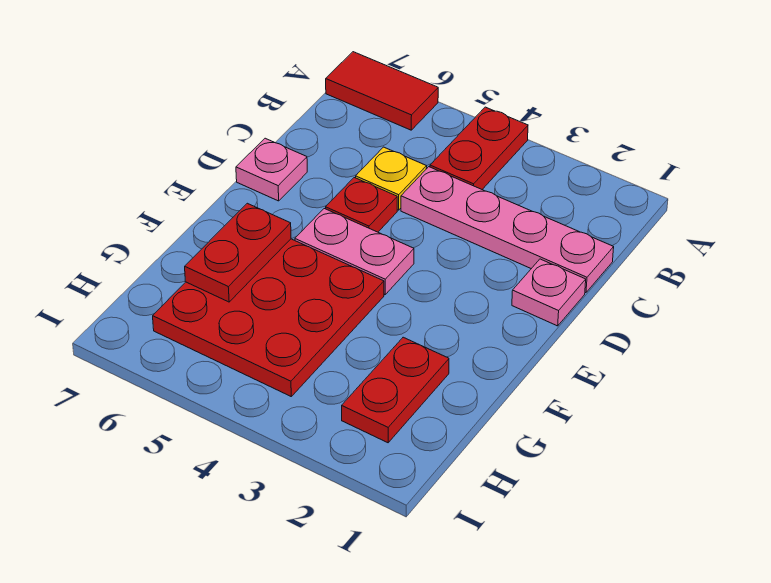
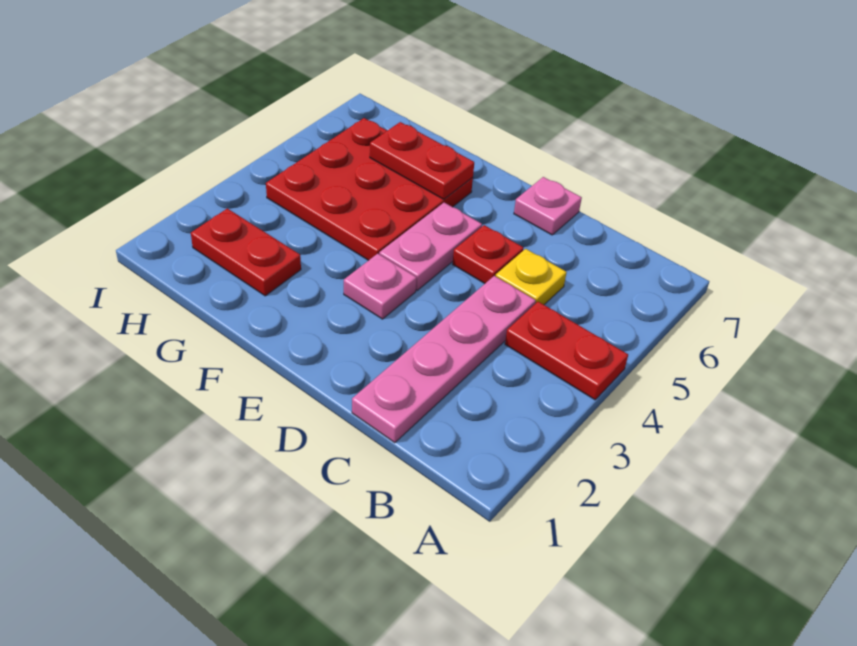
red 1x2 tile [326,52,438,130] -> none
pink 1x1 plate [512,259,586,326] -> pink 1x1 plate moved to [344,254,417,319]

